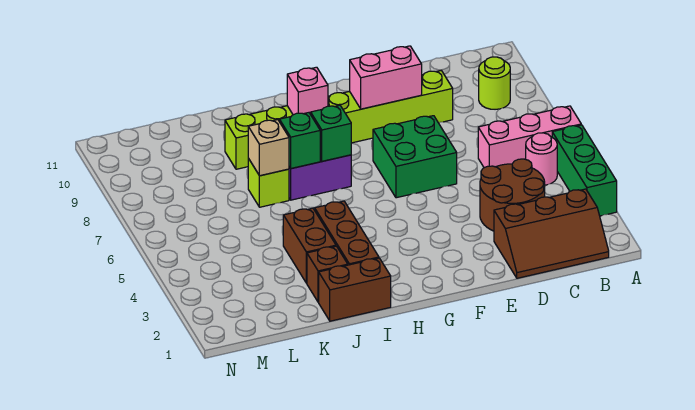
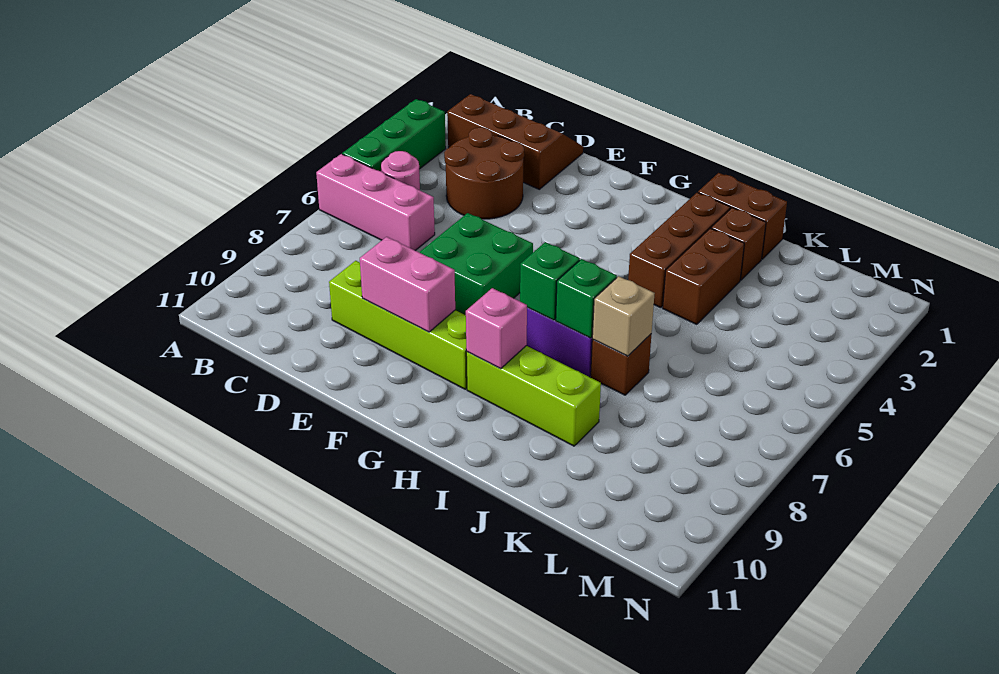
lime 1x1 round brick [479,57,510,109] -> none
lime 1x1 brick [248,159,289,207] -> brown 1x1 brick [591,334,651,395]

